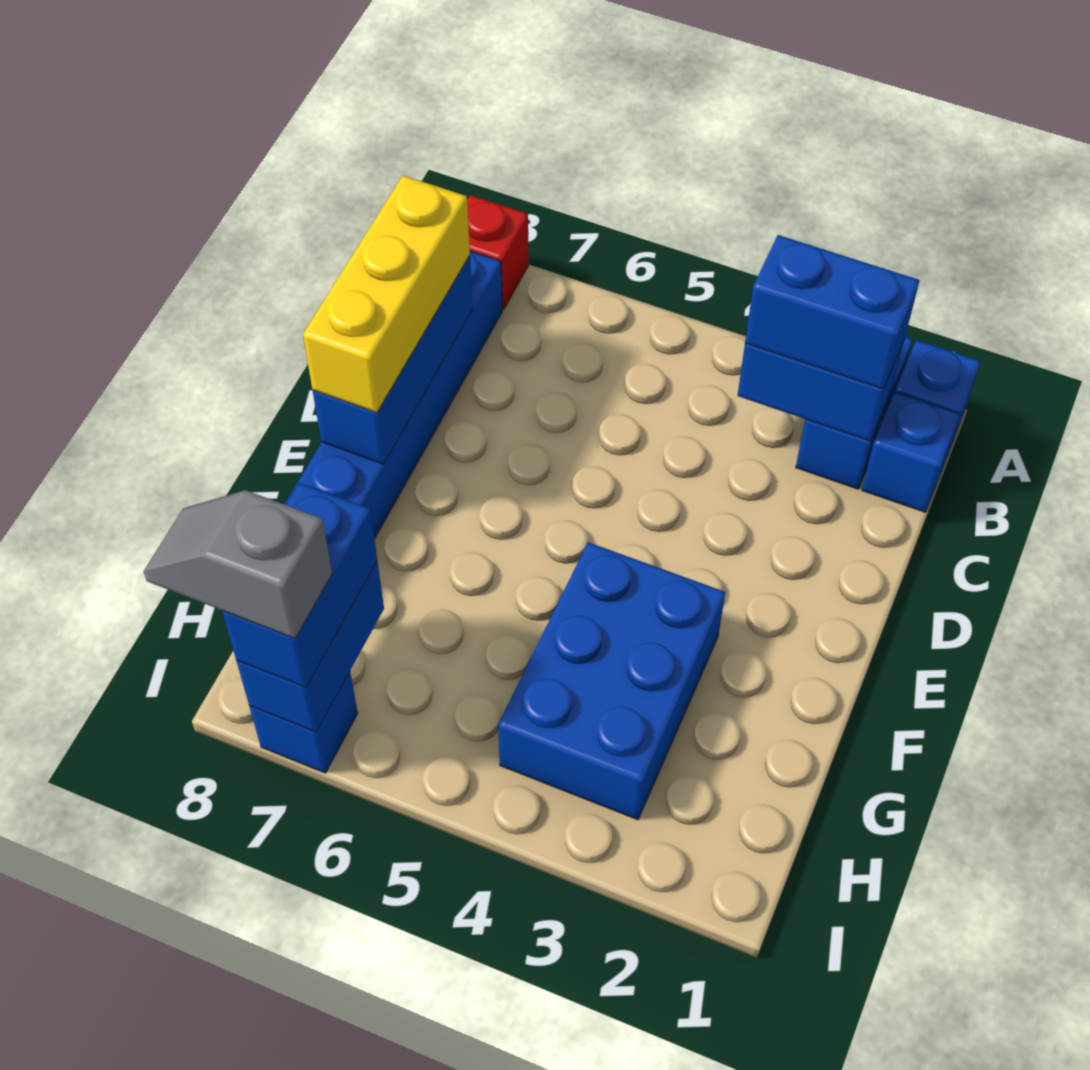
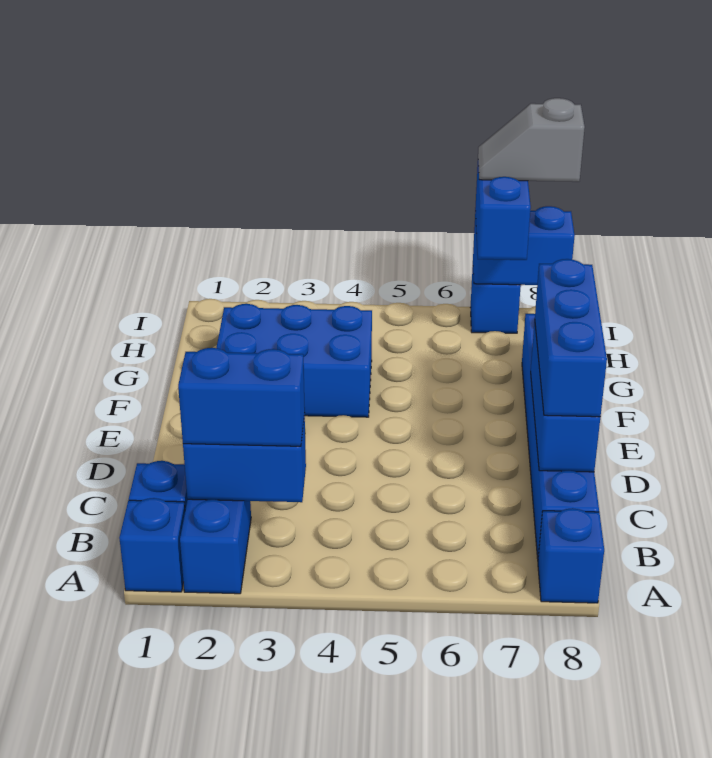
red 1x1 brick [467,195,529,310] -> blue 1x1 brick [538,508,604,603]
yellow 1x3 brick [303,176,470,413] -> blue 1x3 brick [535,259,607,417]
blue 2x3 brick [498,542,725,820] -> blue 2x3 brick turned to [217,304,372,417]
blue 1x2 brick [236,561,384,732] -> blue 1x2 brick turned to [473,206,575,285]
grey 1x2 slope [143,490,332,638] -> grey 1x2 slope turned to [478,98,585,182]

